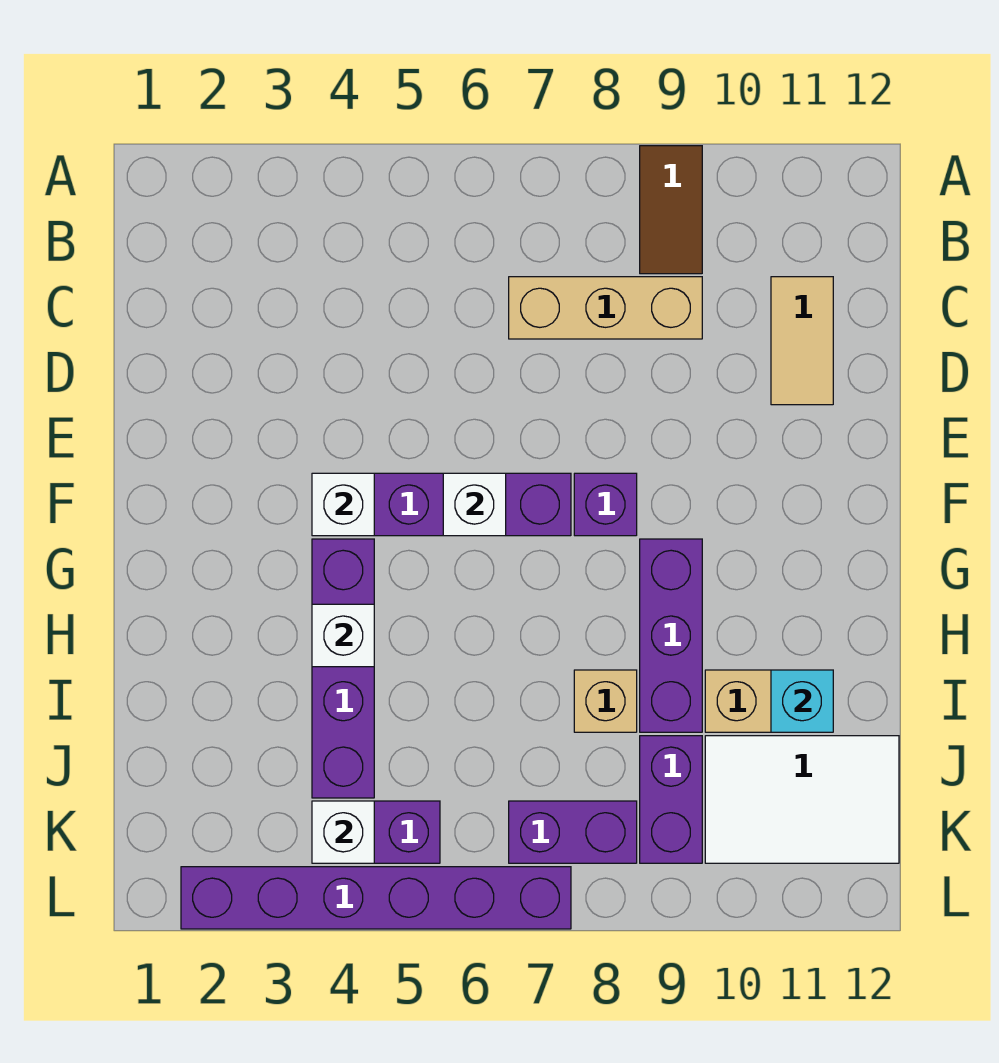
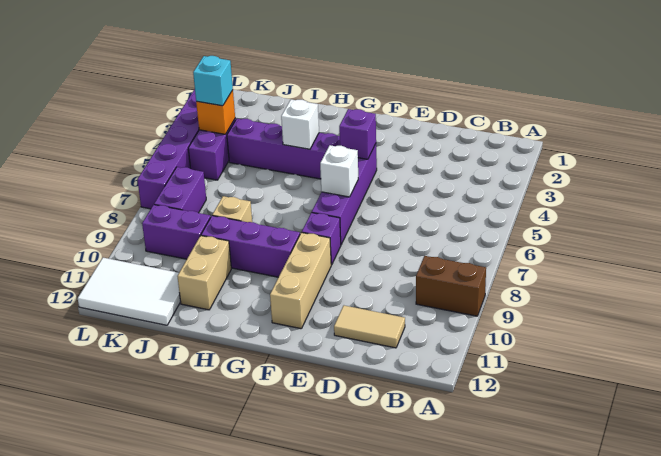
brown 1x2 tile [640,146,702,274] -> brown 1x2 brick [416,256,486,316]
tan 1x3 brick [509,277,702,339] -> tan 1x3 brick moved to [270,232,331,329]
white 1x1 brick [312,473,374,536] -> purple 1x1 brick [339,109,376,159]
cyan 1x1 brick [771,670,833,732] -> cyan 1x1 brick moved to [193,56,233,106]
white 2x3 tile [705,736,899,863] -> white 2x3 tile turned to [78,258,181,325]
white 1x1 brick [312,801,374,863] -> orange 1x1 brick [196,90,235,134]

